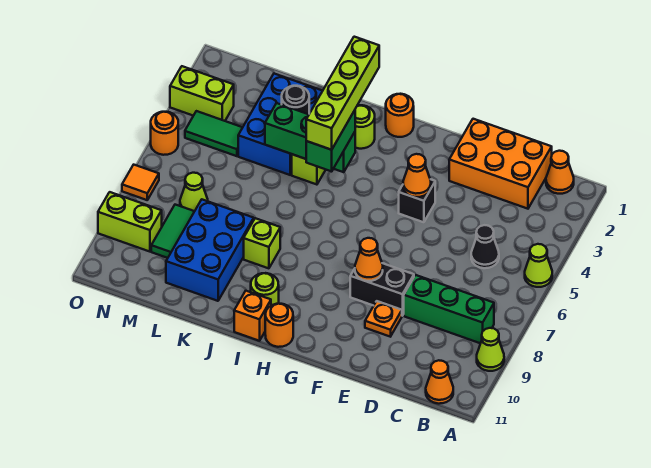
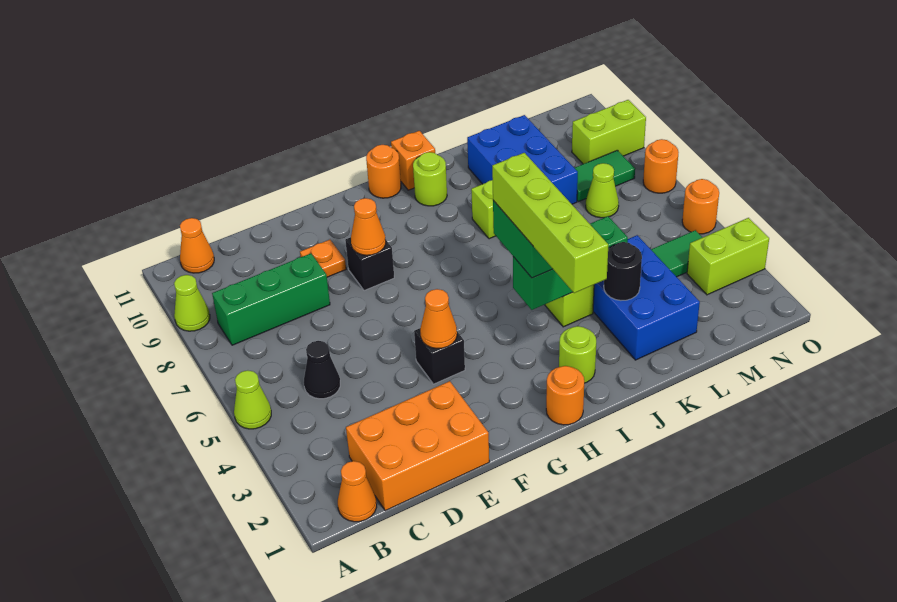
black 1x2 brick [350,263,414,316] -> black 1x1 brick [345,237,394,291]
green 1x2 tile [151,205,195,258] -> green 1x2 tile turned to [575,150,635,202]
orange 1x1 tile [122,165,159,200] -> orange 1x1 round brick [643,139,679,193]

